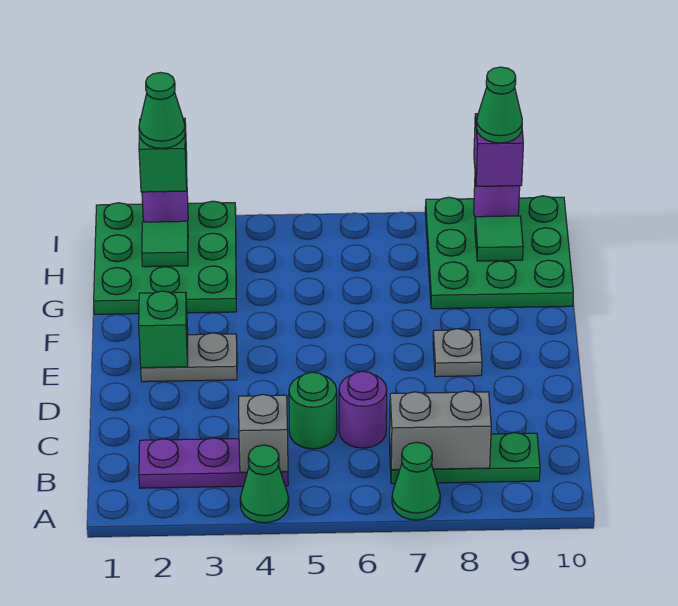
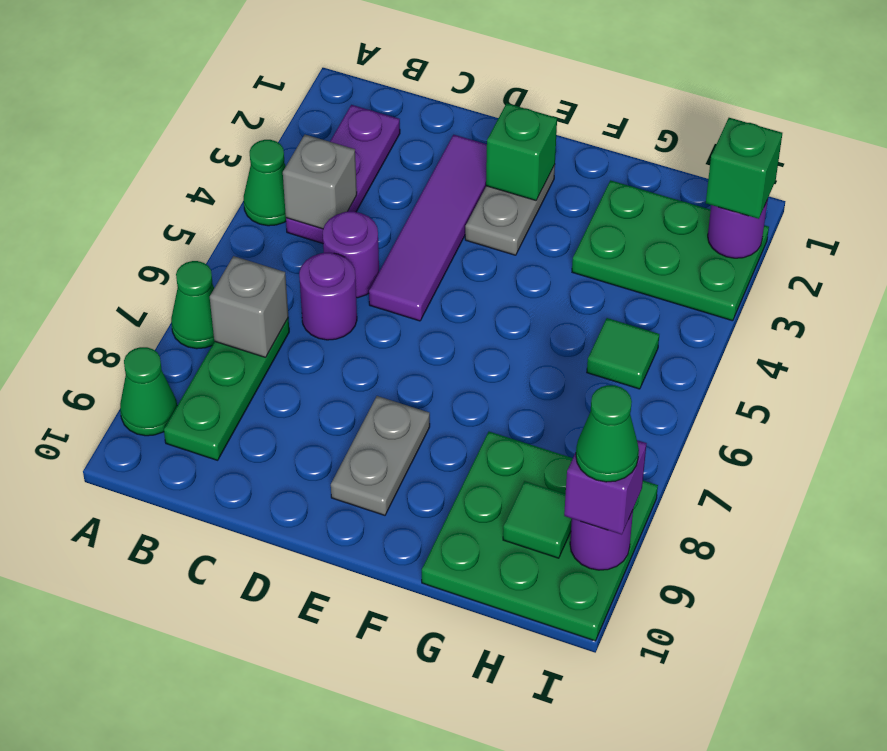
grey 1x2 brick [390,391,491,470] -> grey 1x1 brick [210,256,288,357]
green 1x1 round brick [289,372,337,449] -> purple 1x1 round brick [323,211,379,298]
none -> purple 1x4 tile [369,135,487,321]
grey 1x1 plate [433,329,482,377] -> grey 1x2 plate [331,396,430,515]
green 3x3 plate [94,201,236,314] -> green 2x3 plate [572,180,769,321]
green 1x1 tile [142,221,188,267] -> green 1x1 tile moved to [587,318,659,389]
green 1x1 cone [139,72,185,148] -> green 1x1 cone moved to [120,347,177,436]

